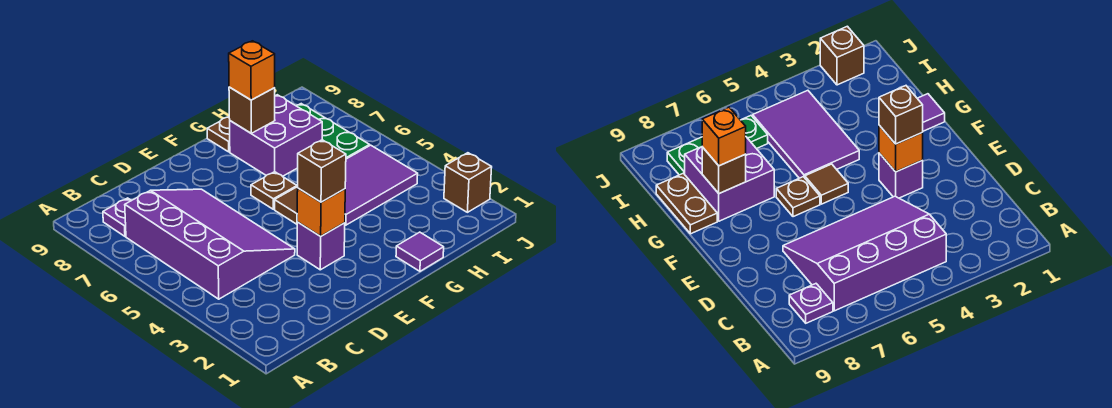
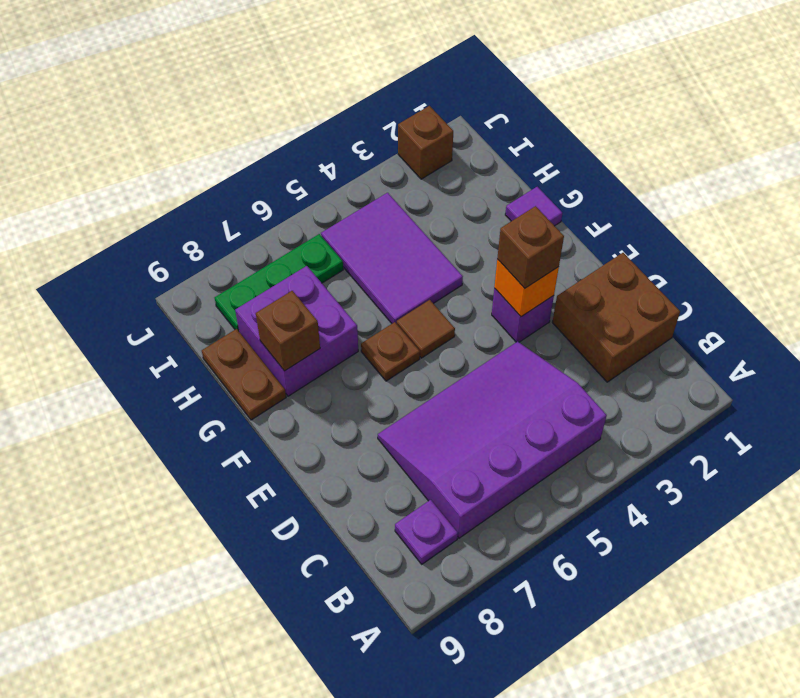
none -> brown 2x2 brick [552,253,680,382]
orange 1x1 brick [229,41,275,100] -> none

